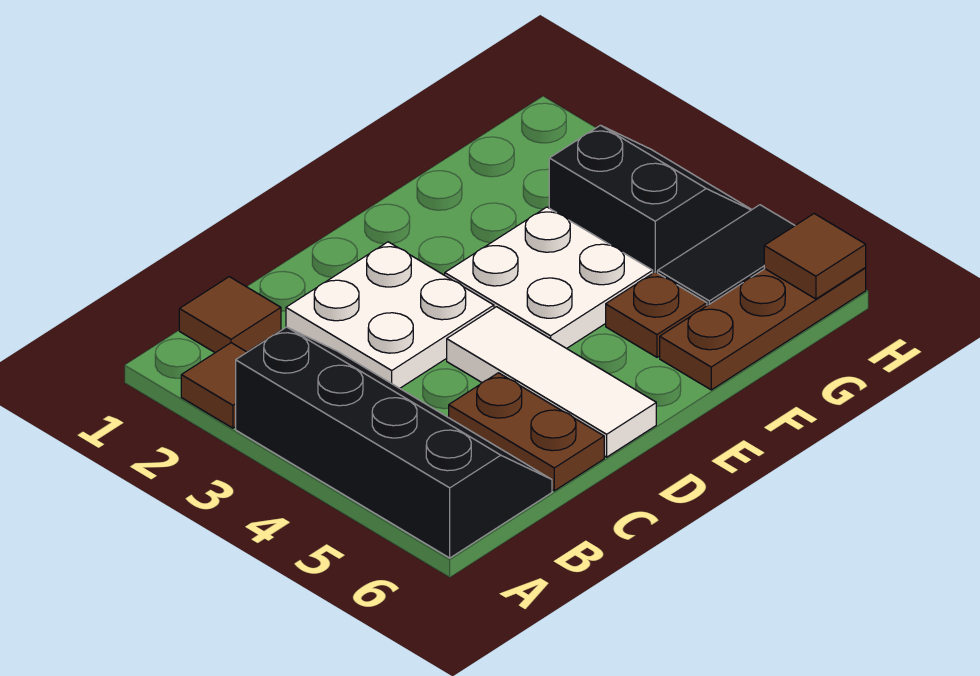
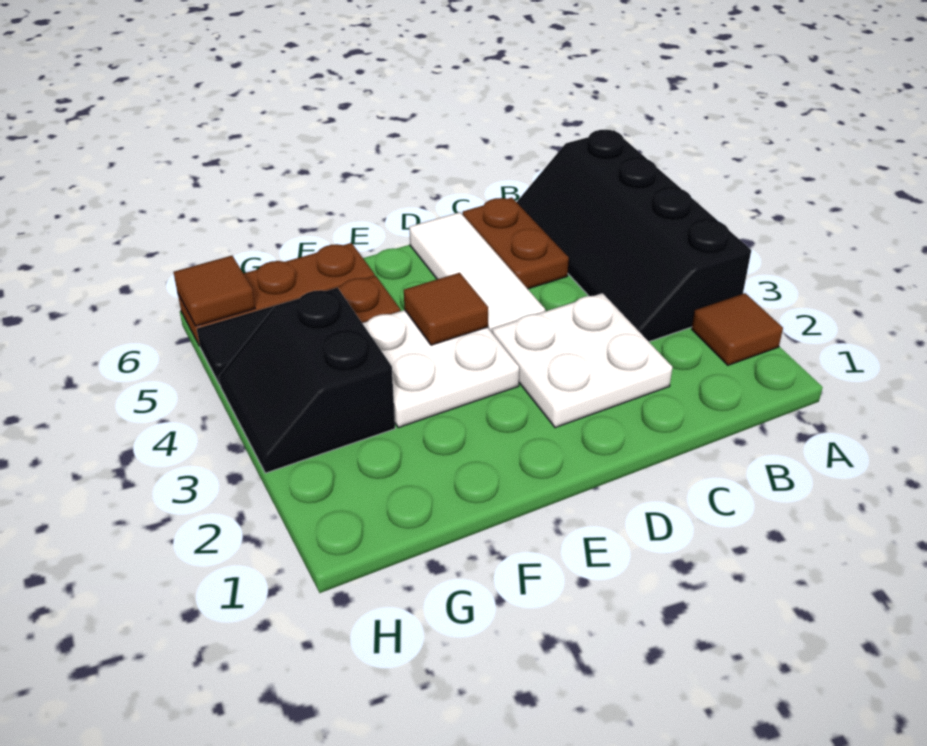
brown 1x1 tile [179,277,281,353] -> brown 1x1 tile moved to [404,273,488,345]

